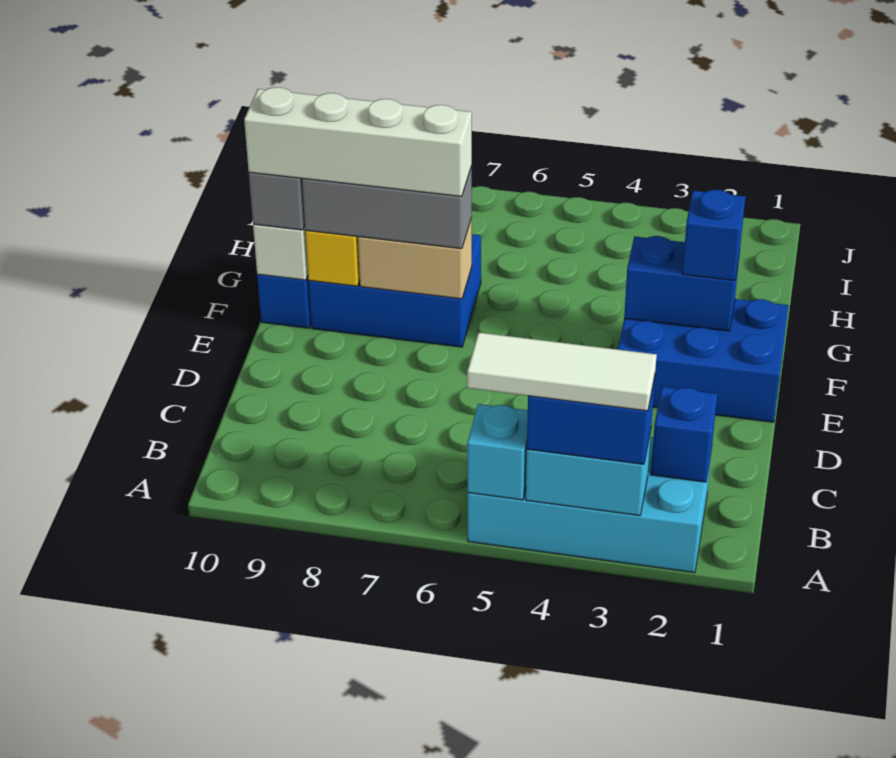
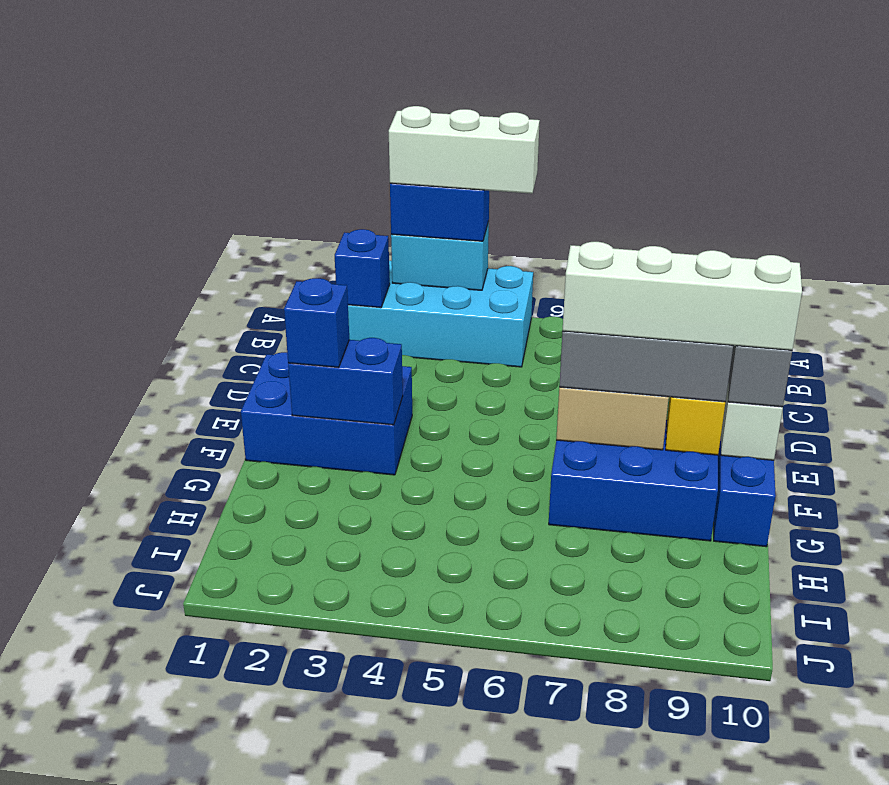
white 1x3 tile [467,333,657,411] -> white 1x3 brick [389,106,540,194]
cyan 1x1 brick [467,404,528,500] -> none

